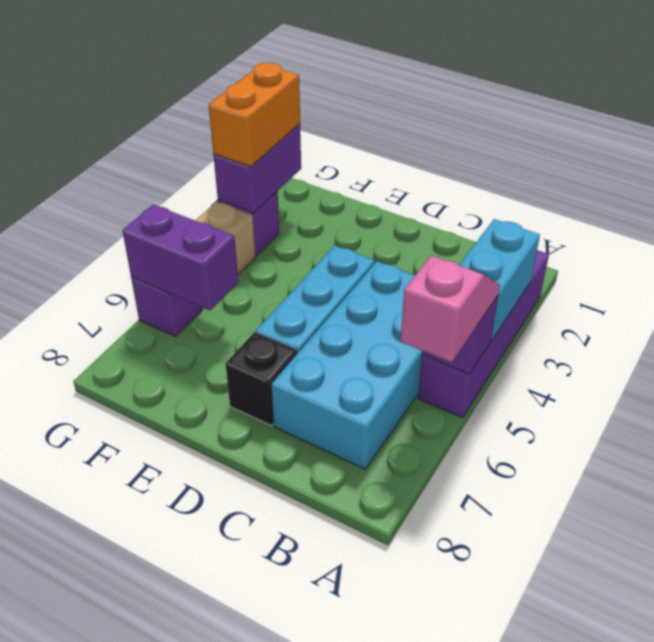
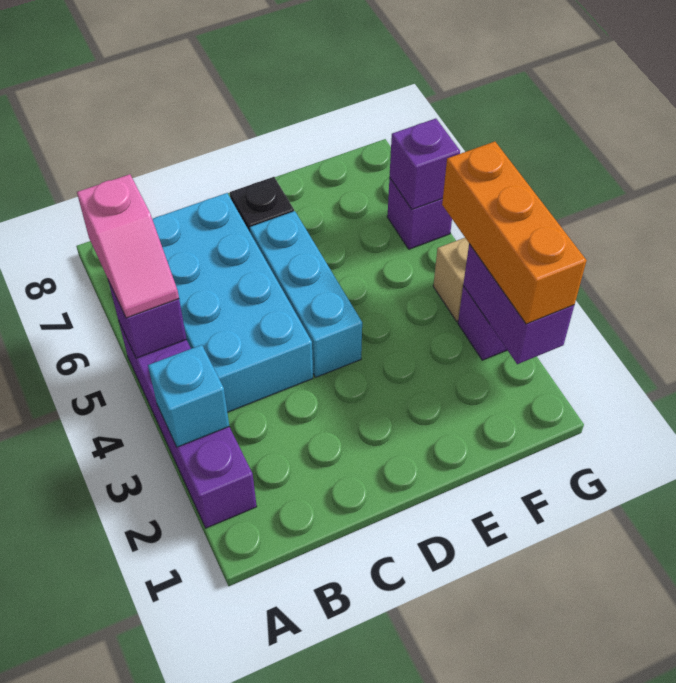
cyan 1x2 brick [459,219,540,340] -> cyan 1x1 brick [148,345,229,447]
purple 1x2 brick [122,205,238,310] -> purple 1x1 brick [390,119,460,209]
orange 1x2 brick [209,63,300,167] -> orange 1x3 brick [442,142,587,324]

